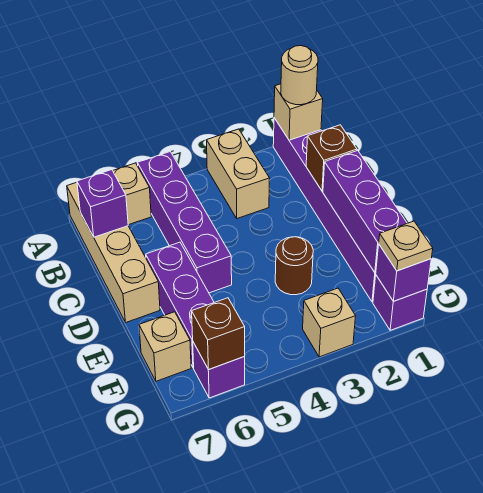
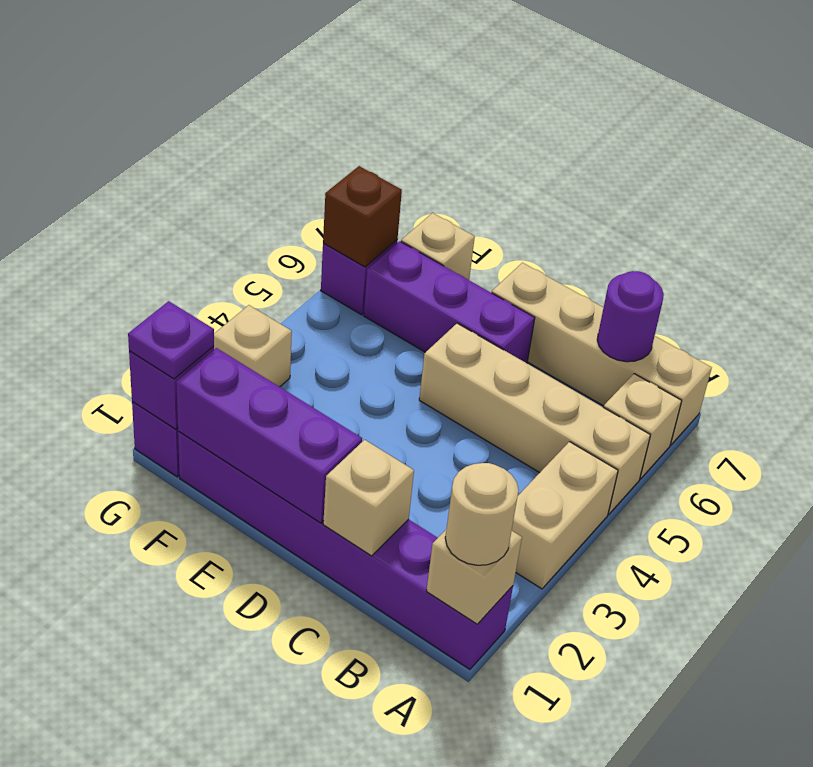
tan 1x2 brick [207,129,270,218] -> tan 1x2 brick turned to [512,442,618,589]
purple 1x4 brick [137,152,232,293] -> tan 1x4 brick [419,323,650,514]
purple 1x1 brick [77,170,128,237] -> purple 1x1 round brick [597,271,664,362]
brown 1x1 brick [306,125,357,191] -> tan 1x1 brick [323,440,414,556]
brown 1x1 round brick [275,237,313,295] -> none
tan 1x1 plate [379,221,433,271] -> purple 1x1 plate [128,301,214,379]

